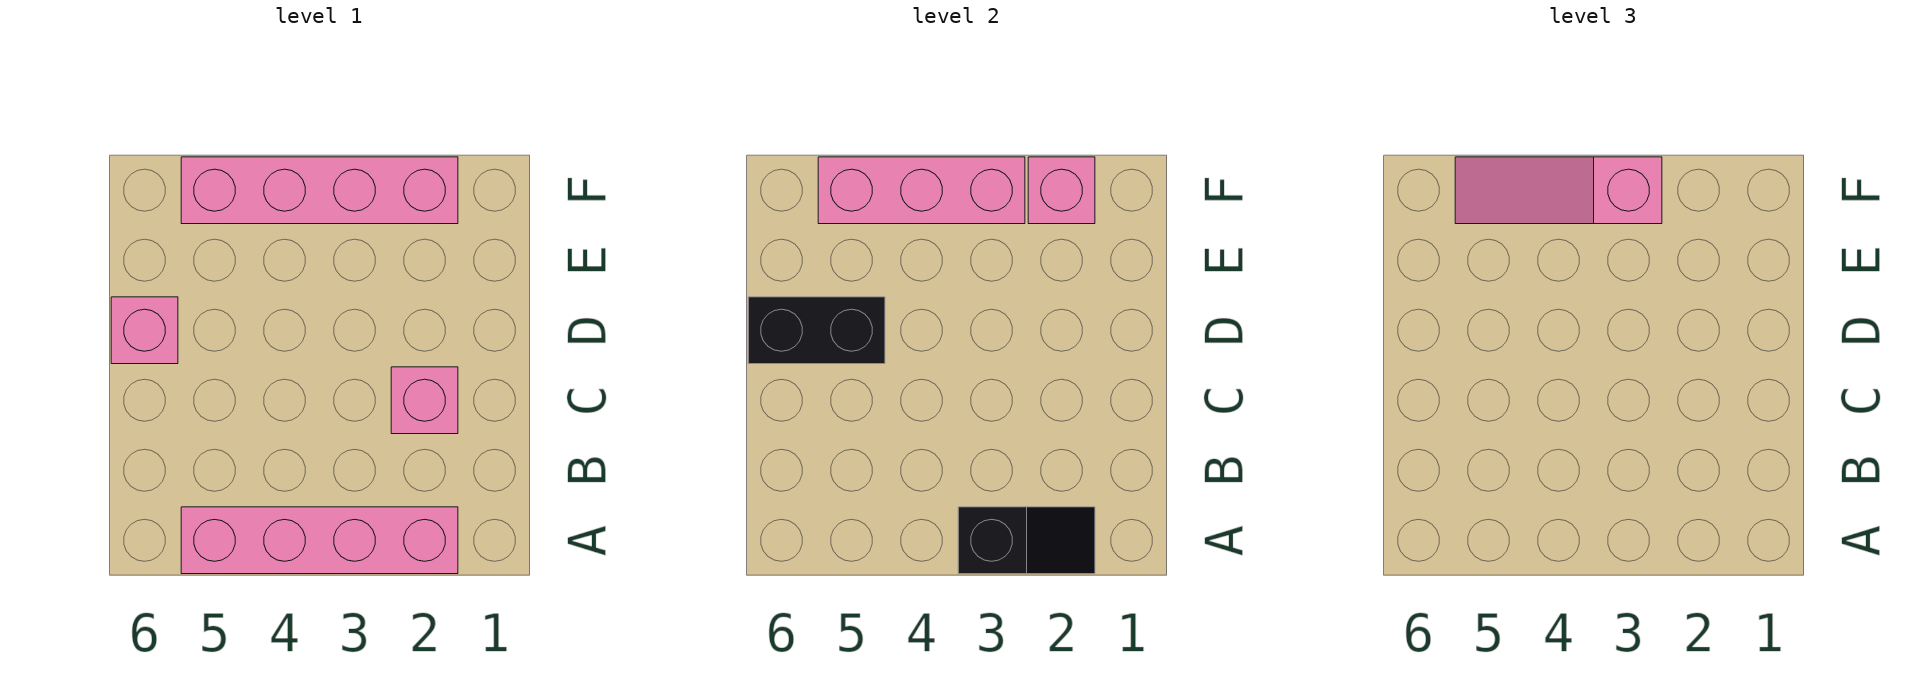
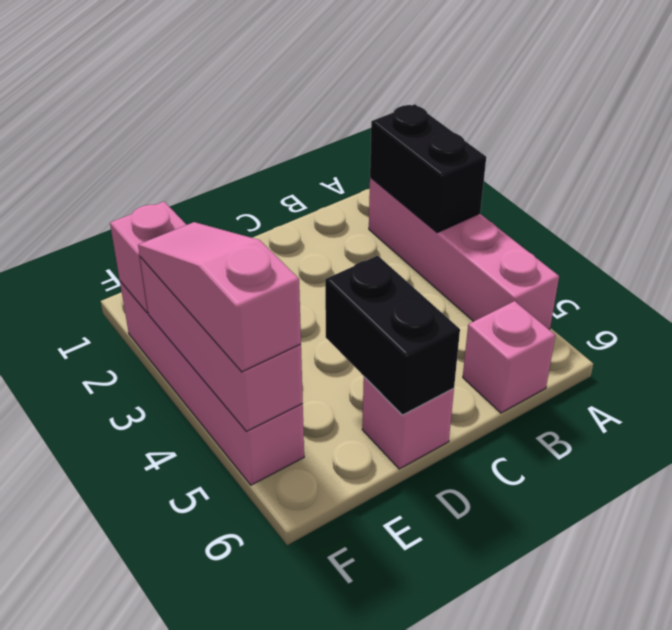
black 1x2 slope [958,507,1095,574] -> black 1x2 brick [370,104,486,233]
pink 1x1 brick [391,367,458,434] -> pink 1x1 brick moved to [463,301,555,413]
pink 1x3 slope [1455,157,1662,224] -> pink 1x3 slope turned to [138,222,301,372]

